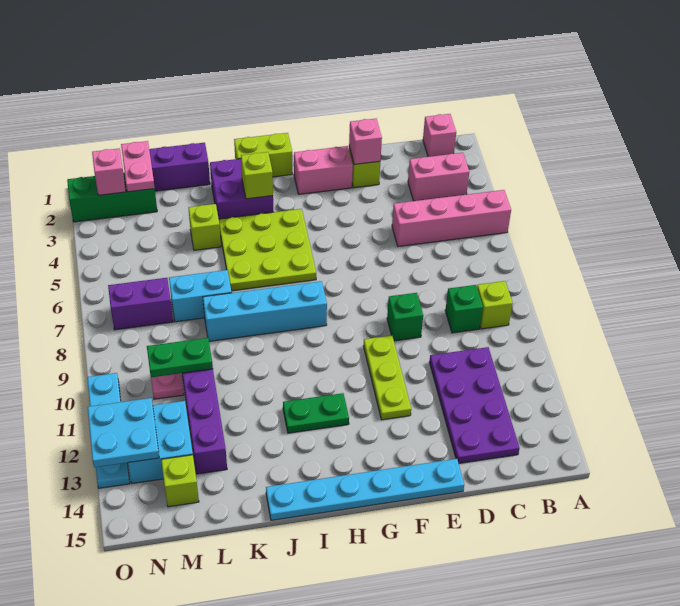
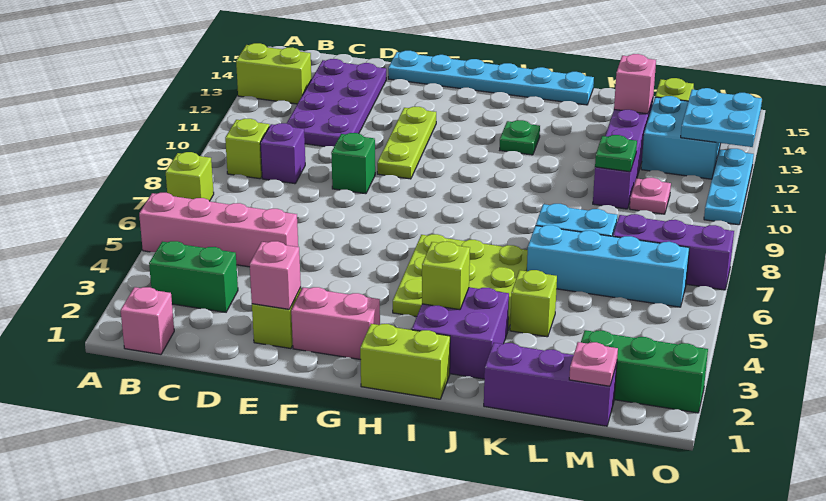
none -> lime 1x1 brick [166,152,214,201]
none -> lime 1x2 brick [236,43,311,104]
pink 1x2 brick [408,153,469,201] -> green 1x2 brick [149,241,238,312]
green 1x1 brick [445,285,483,333] -> purple 1x1 brick [260,123,305,184]
cyan 1x4 brick [203,281,327,341] -> cyan 1x4 brick moved to [527,225,689,307]
green 1x2 plate [283,393,349,433] -> green 1x1 plate [500,120,540,155]
green 1x2 plate [147,338,213,377] -> green 1x1 plate [595,135,637,172]
pink 1x2 plate [121,141,155,192] -> pink 1x1 plate [569,342,618,386]
purple 1x2 brick [108,278,173,330] -> purple 1x3 brick [613,214,734,290]
pink 1x1 brick [92,148,126,195] -> pink 1x1 brick moved to [614,54,656,114]
cyan 1x4 plate [87,373,130,488] -> cyan 1x3 plate [704,149,754,225]

